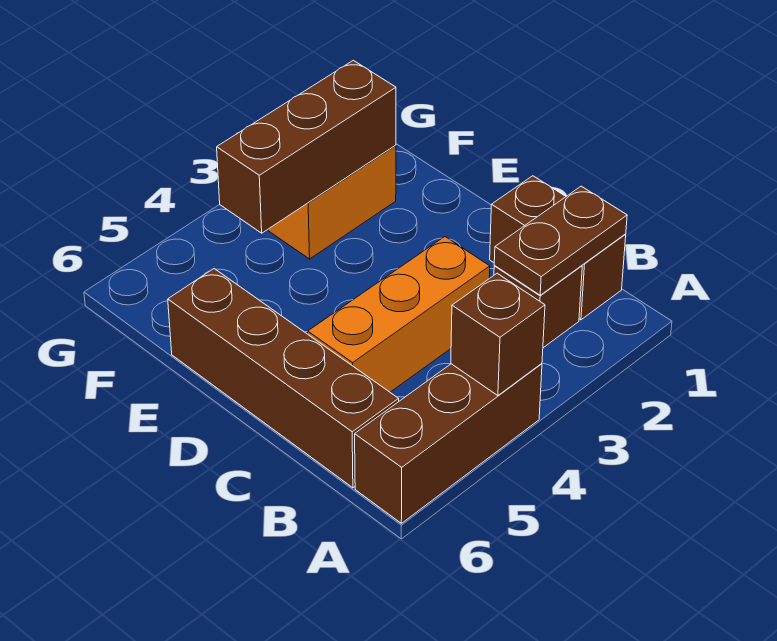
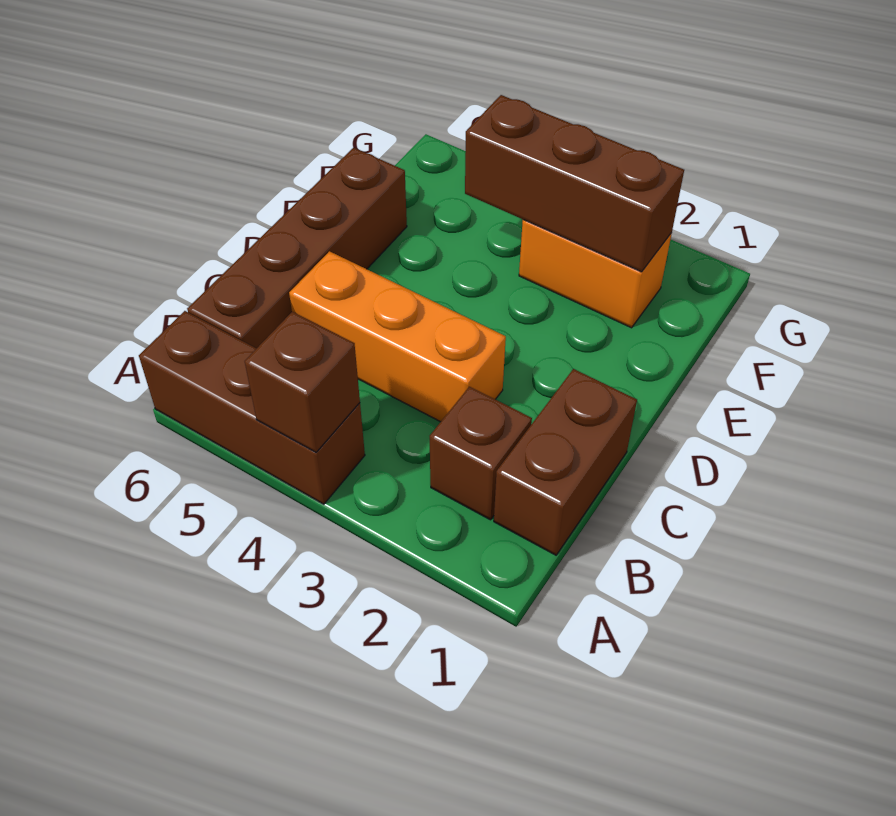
brown 1x2 plate [494,186,627,295] -> none

